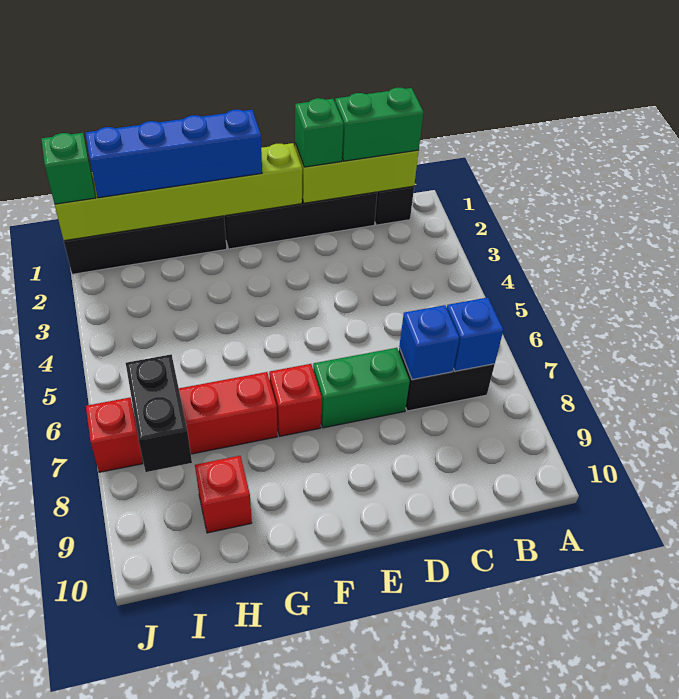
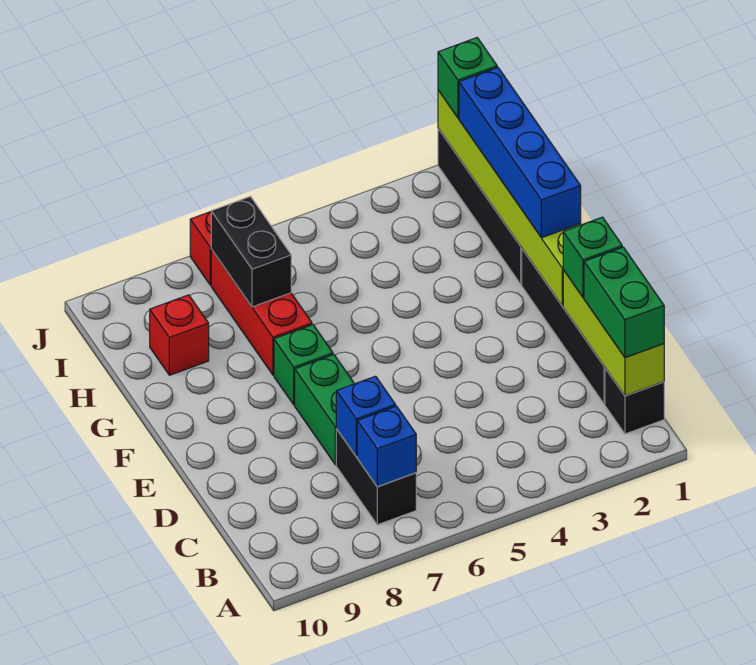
red 1x1 brick [269,364,322,436] -> green 1x1 brick [274,325,333,405]
black 1x2 brick [126,355,192,472] -> black 1x2 brick turned to [211,197,291,307]

